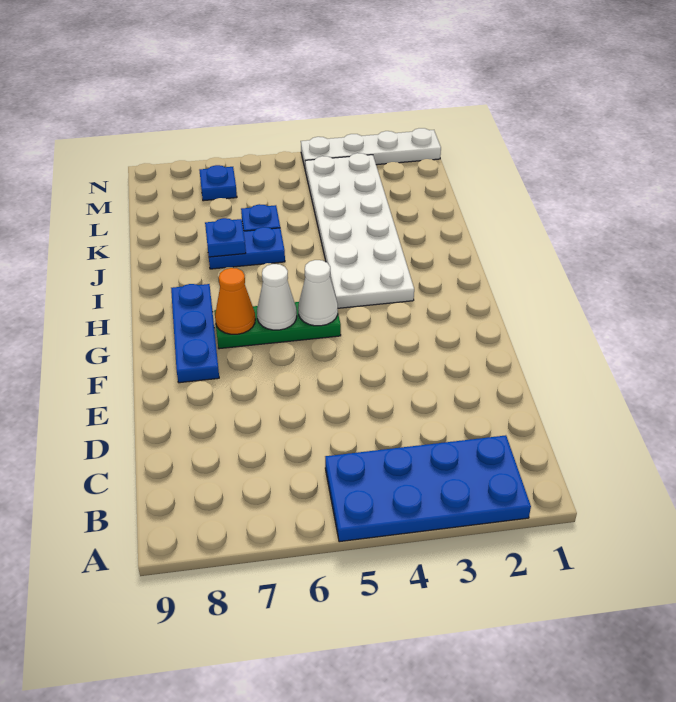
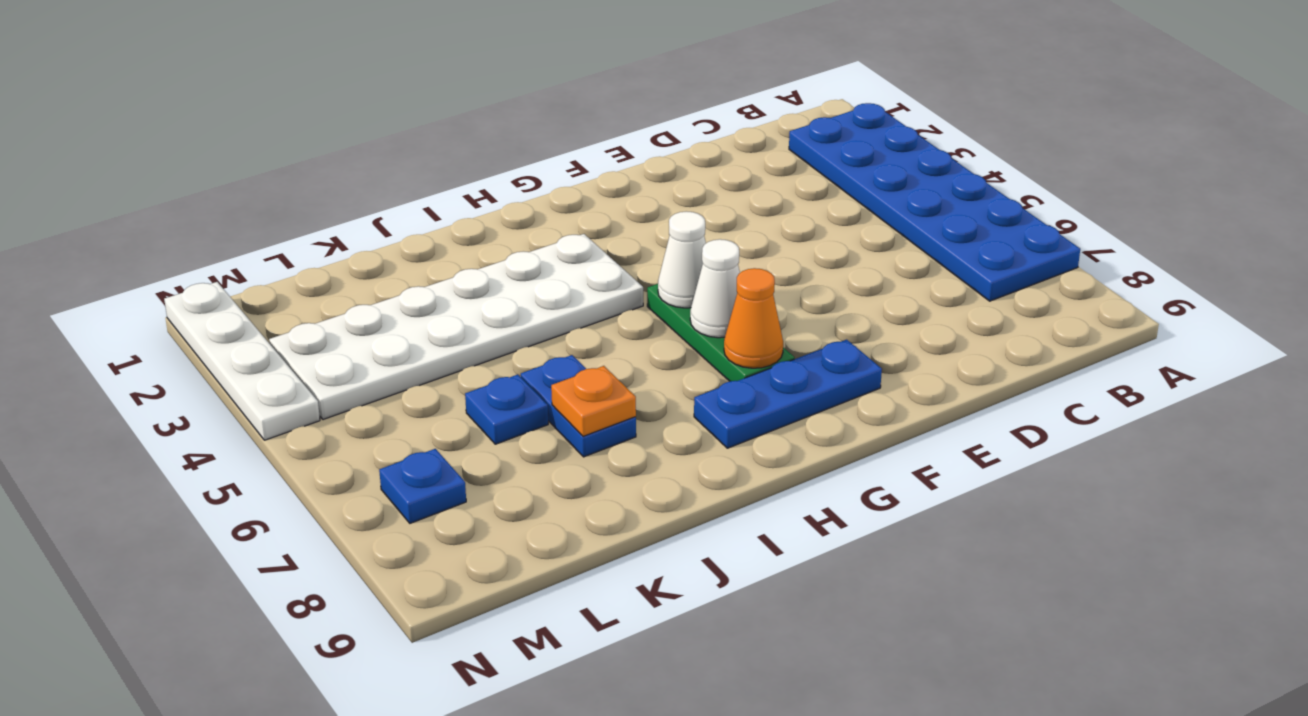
blue 2x4 plate [325,435,531,542] -> blue 2x6 plate [789,103,1080,301]
blue 1x1 plate [205,218,246,257] -> orange 1x1 plate [551,366,636,436]

